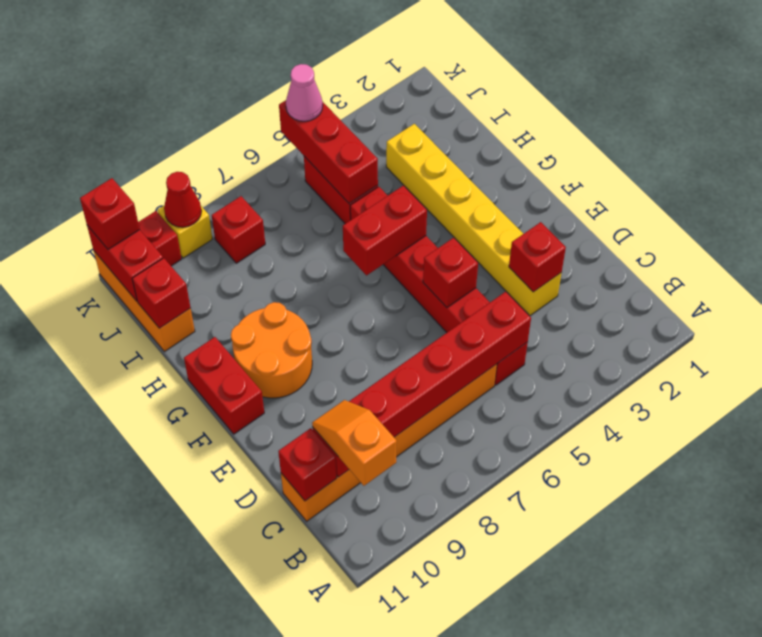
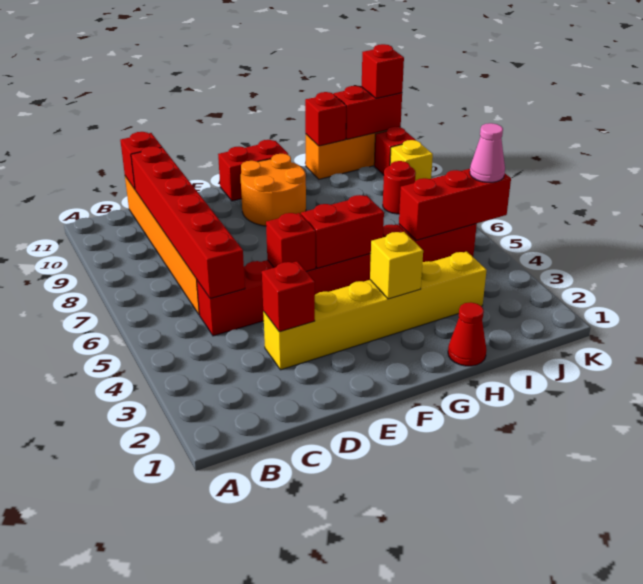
orange 1x2 slope [312,400,397,486] -> none
none -> yellow 1x1 brick [370,232,423,299]
red 1x2 brick [343,185,427,276] -> red 1x2 brick turned to [301,195,384,268]
red 1x1 brick [212,196,265,263] -> red 1x1 round brick [383,161,416,214]
red 1x1 cone [164,172,202,227] -> red 1x1 cone moved to [448,302,486,366]

